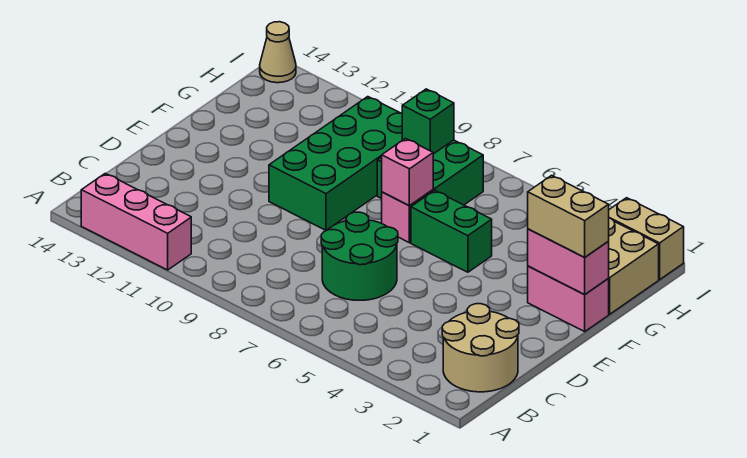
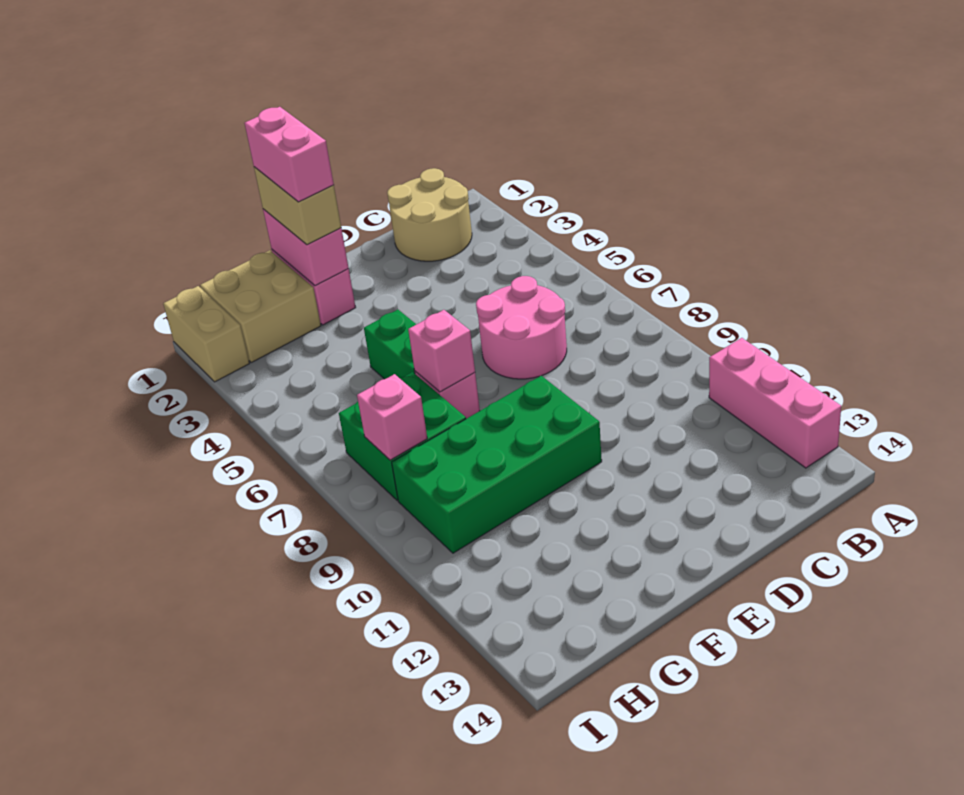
green 2x2 round brick [321,212,398,300] -> pink 2x2 round brick [476,276,567,379]
none -> pink 1x2 brick [244,107,334,202]
green 1x1 brick [402,89,454,154] -> pink 1x1 brick [357,374,427,460]
tan 1x1 cone [260,22,296,83] -> none

